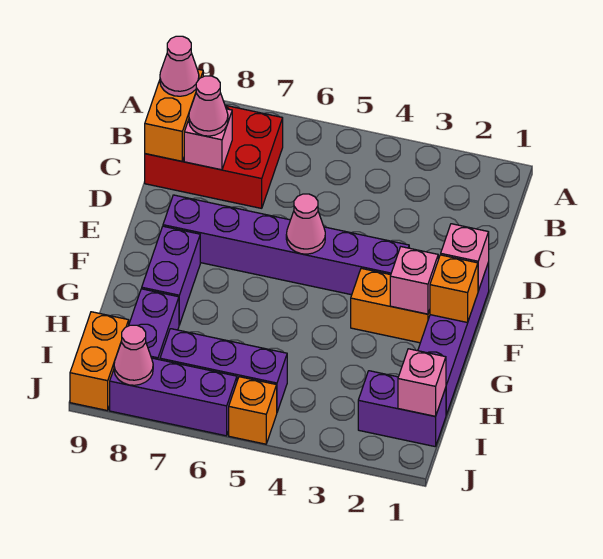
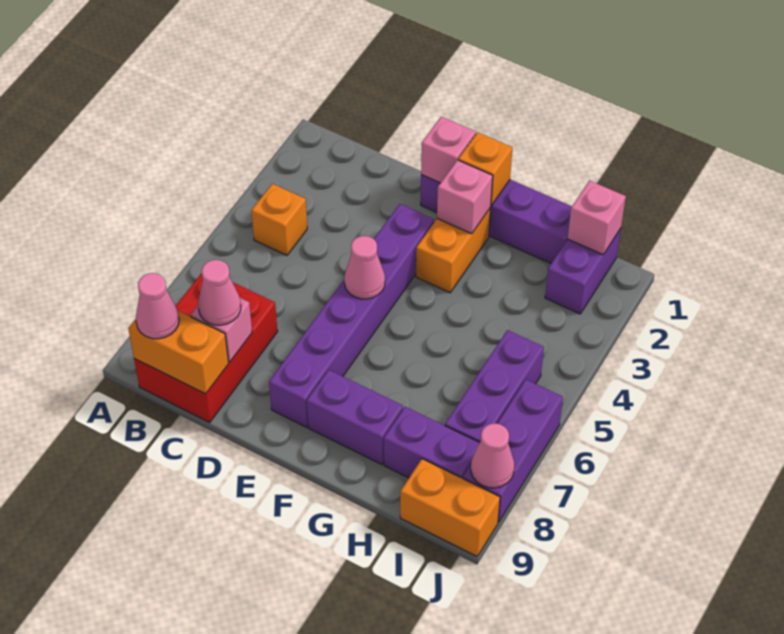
orange 1x1 brick [229,377,277,444] -> orange 1x1 brick moved to [251,184,307,255]

